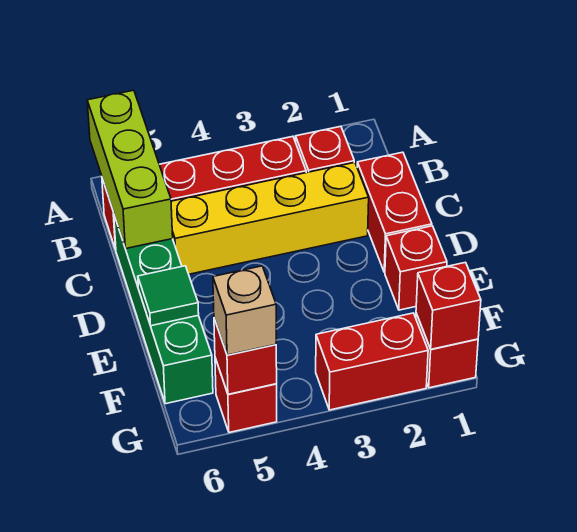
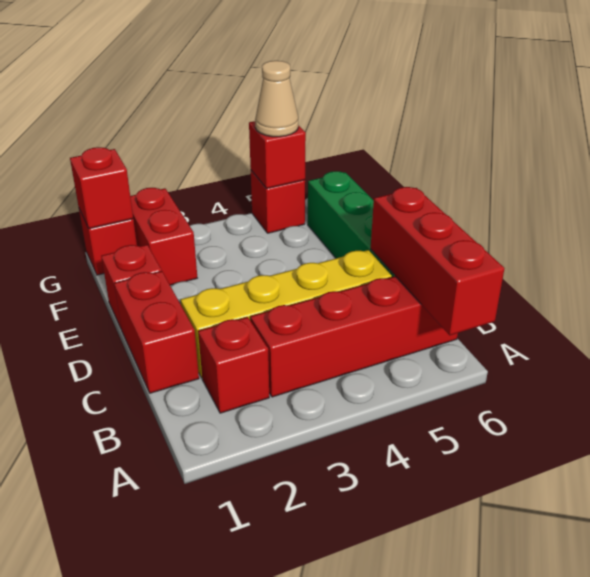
lime 1x3 brick [87,90,173,249] -> red 1x3 brick [371,187,505,335]
green 1x1 tile [138,266,199,326] -> none
red 1x2 brick [316,313,428,410] -> red 1x2 brick turned to [130,188,197,285]
tan 1x1 brick [213,266,276,355] -> tan 1x1 cone [255,61,298,137]

